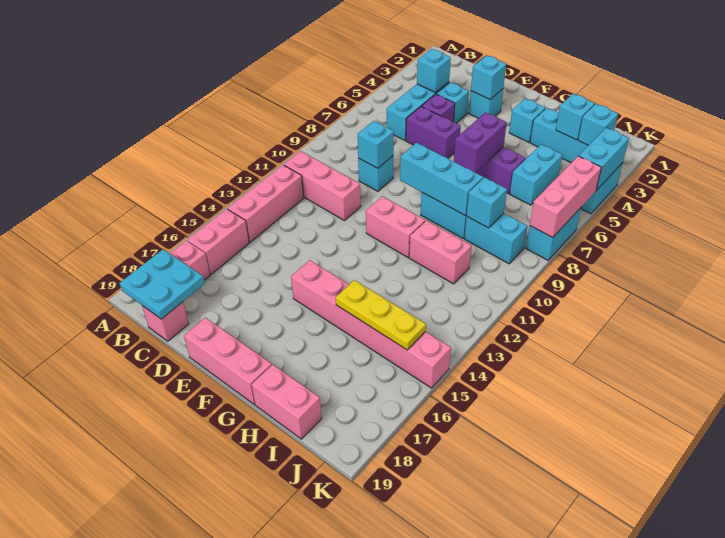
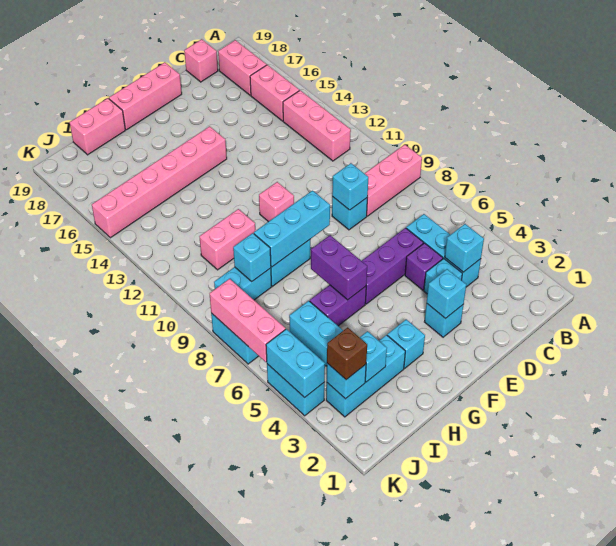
pink 1x3 brick [284,151,361,221] -> pink 1x3 brick moved to [364,145,422,216]
cyan 2x2 plate [120,249,205,319] -> none
purple 1x2 brick [406,106,461,158] -> purple 1x3 brick [362,228,424,304]
pink 1x2 brick [366,196,425,257] -> pink 1x1 brick [259,182,294,222]
yellow 1x3 plate [336,280,426,350] -> none
none -> brown 1x1 brick [327,327,367,380]

